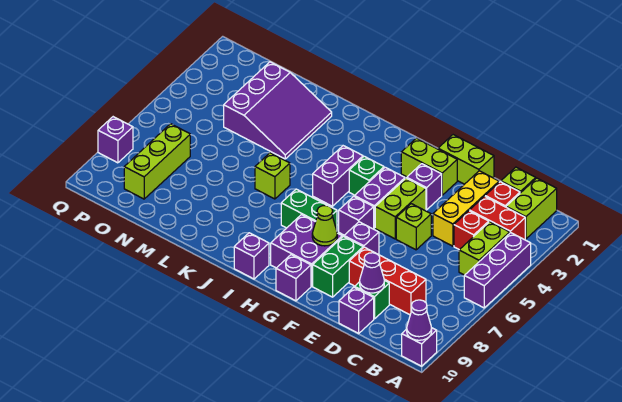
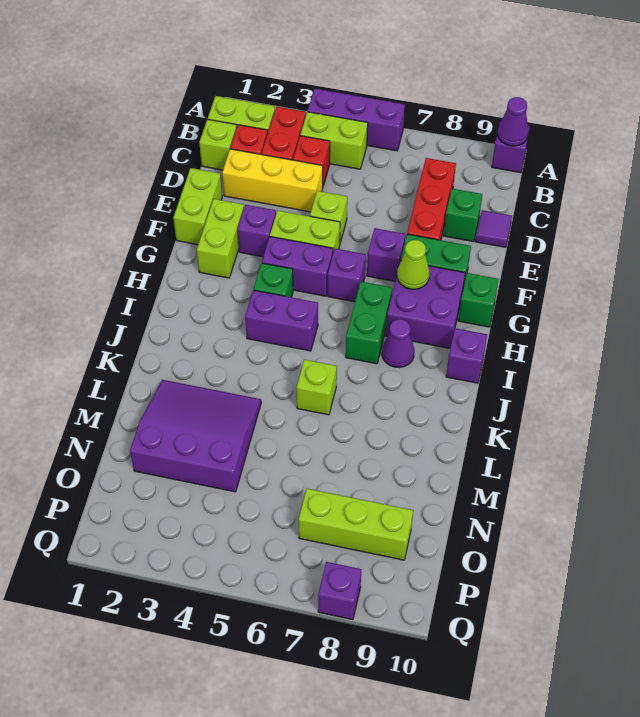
purple 1x1 cone [360,253,384,293] -> purple 1x1 cone moved to [382,319,414,368]
purple 1x1 brick [339,287,374,333] -> purple 1x1 tile [476,210,512,247]
purple 1x1 brick [276,255,311,301] -> green 1x1 brick [458,273,499,327]

